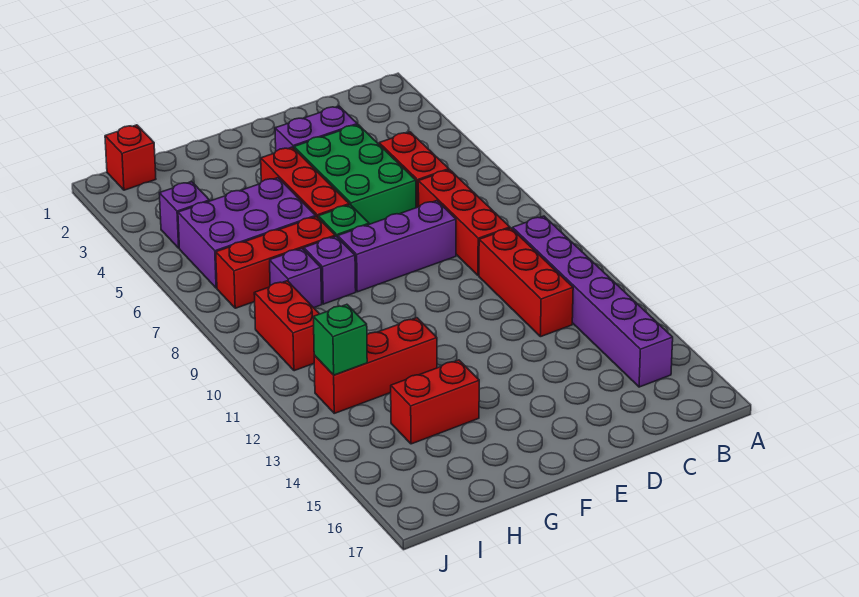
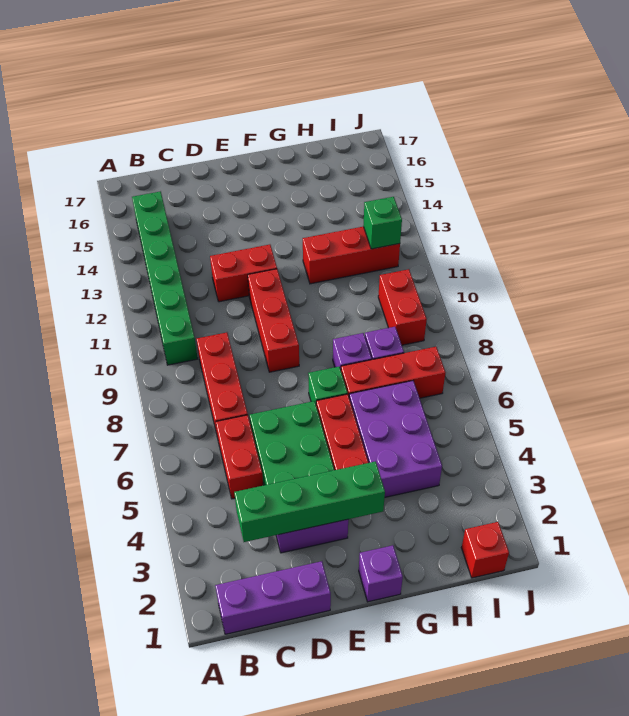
purple 1x6 brick [513,216,673,387] -> green 1x6 brick [132,191,198,365]
none -> green 1x4 brick [234,461,385,542]
red 1x3 brick [479,228,573,337] -> red 1x3 brick moved to [248,269,299,372]
purple 1x3 brick [338,201,456,292] -> purple 1x3 brick moved to [215,561,331,634]
purple 2x3 brick [178,178,316,288] -> purple 2x3 brick turned to [349,381,442,497]
red 1x2 brick [391,360,479,444] -> red 1x2 brick moved to [210,245,277,302]
purple 1x1 brick [159,182,210,248] -> purple 1x1 brick moved to [359,545,403,602]

